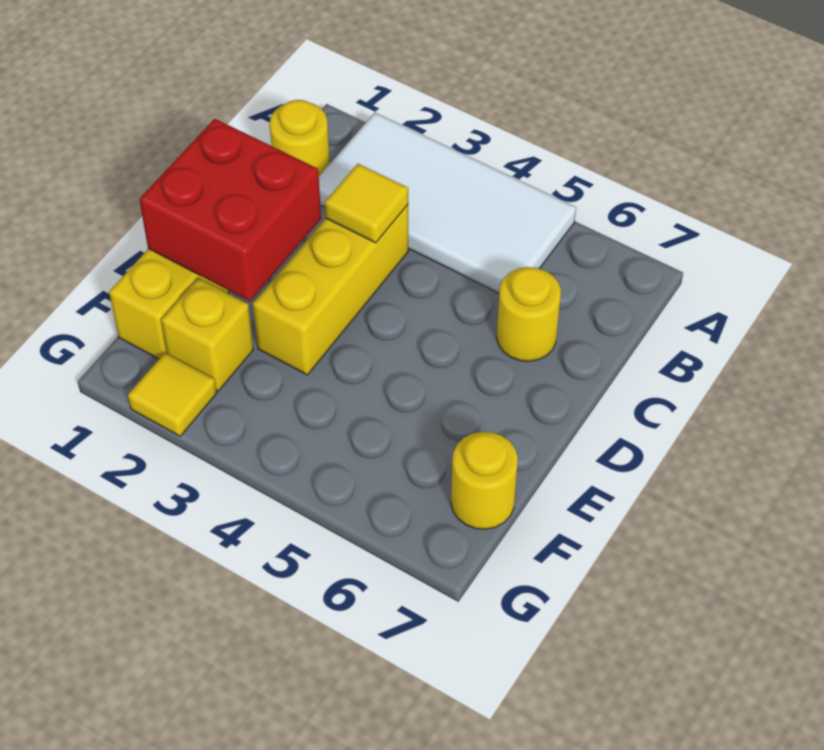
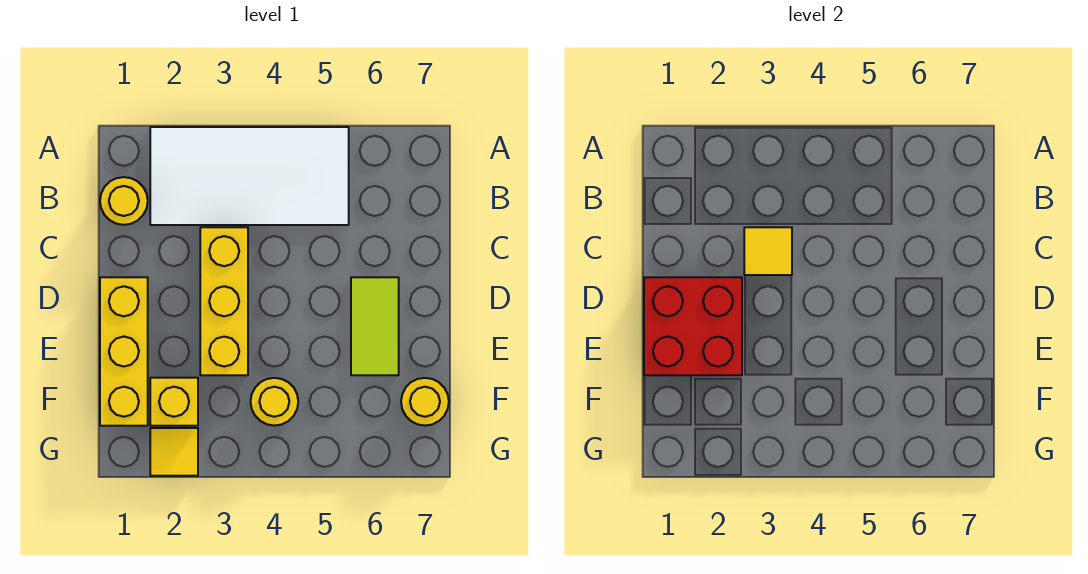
yellow 1x1 round brick [497,267,561,361] -> yellow 1x1 round brick moved to [251,378,298,426]
none -> lime 1x2 tile [351,277,399,375]

